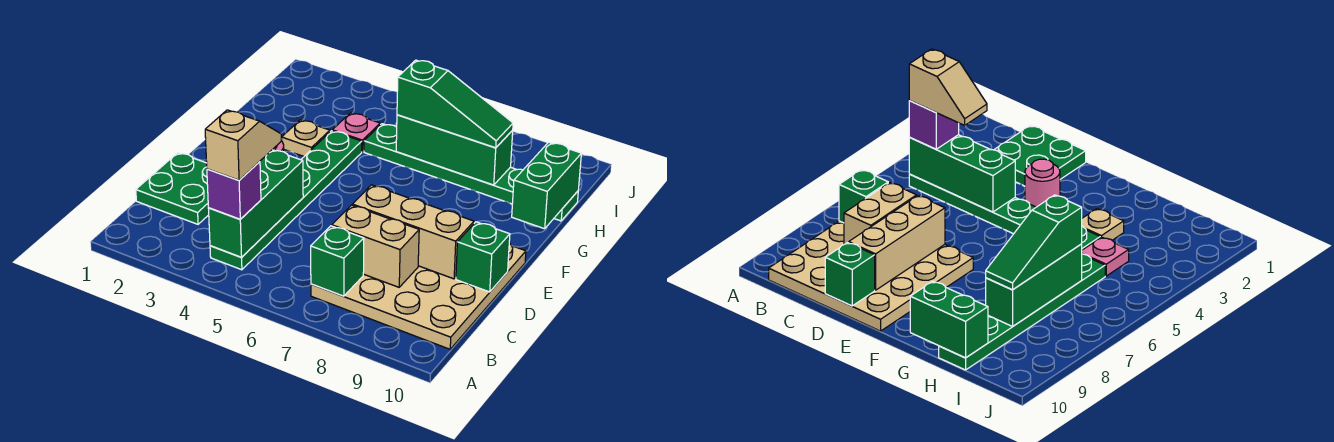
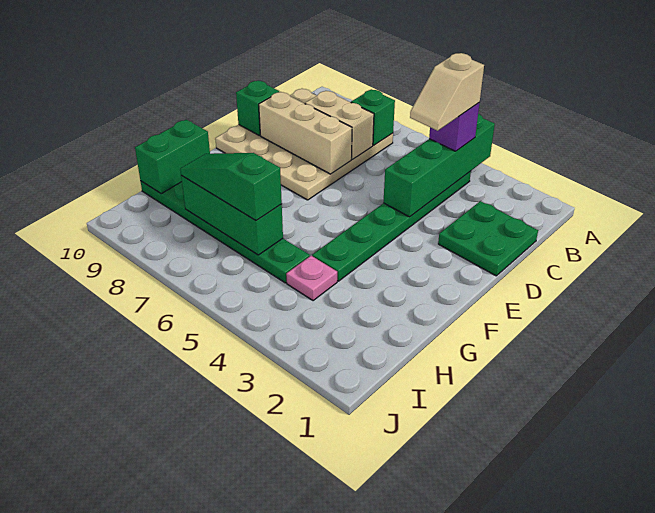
green 1x3 brick [208,150,303,257] -> green 1x4 brick [383,114,495,217]
pink 1x1 round brick [1025,159,1060,207] -> none
tan 1x1 plate [282,120,330,156] -> none

